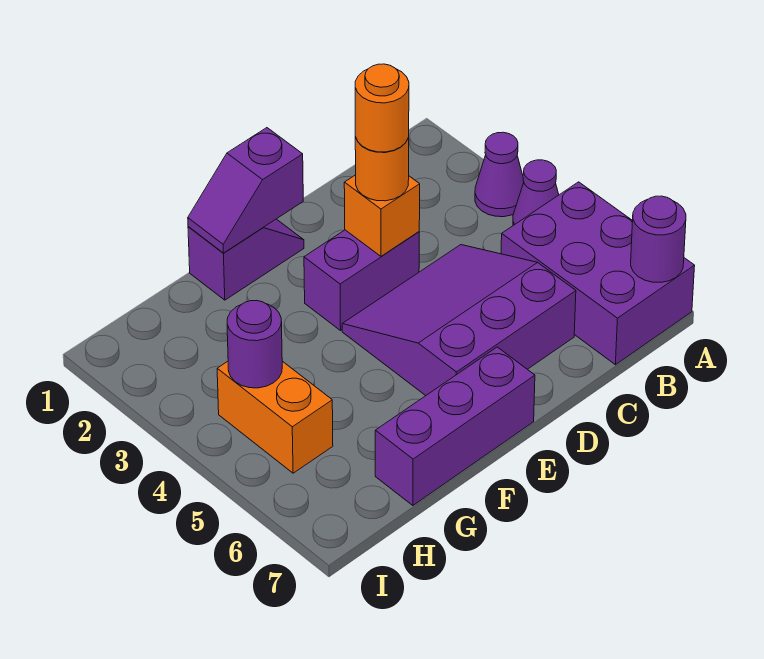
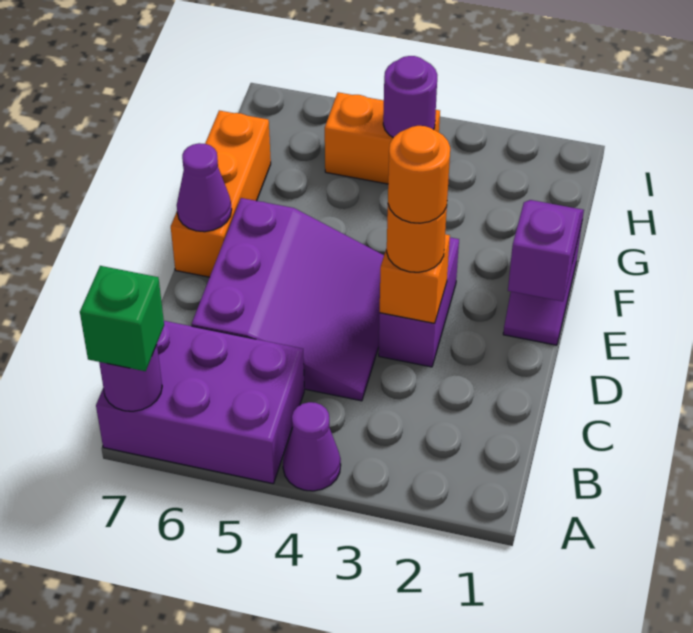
purple 1x1 cone [475,132,524,217] -> purple 1x1 cone moved to [177,143,232,232]
none -> green 1x1 brick [80,266,164,371]
purple 1x3 brick [375,347,535,505] -> orange 1x3 brick [171,111,271,277]

